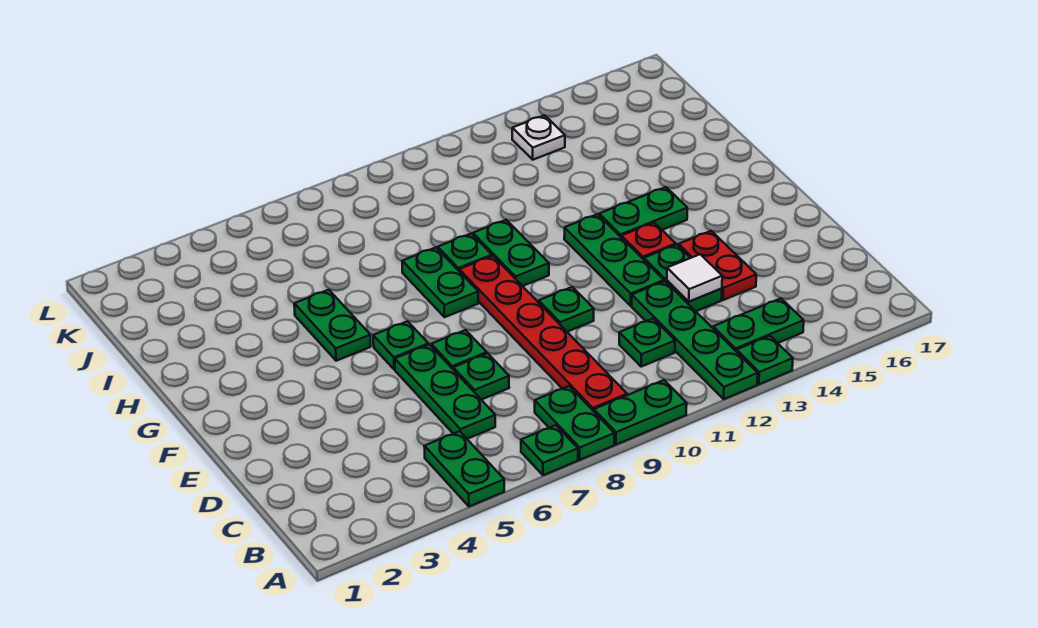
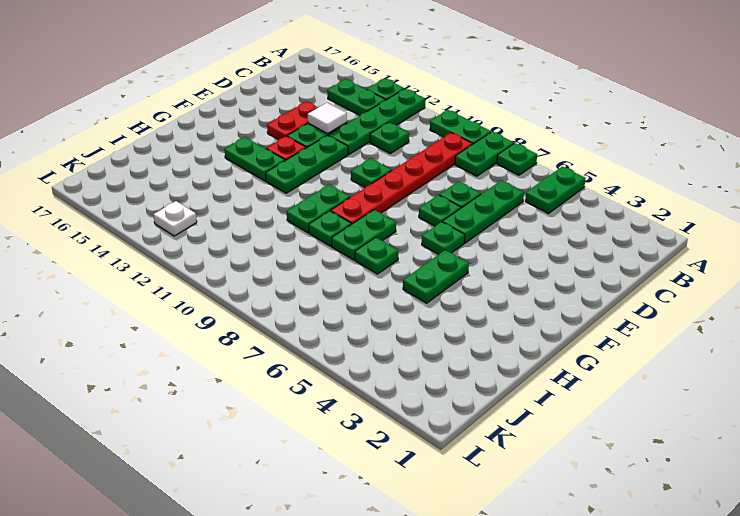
none -> green 1x1 plate [355,237,398,274]

